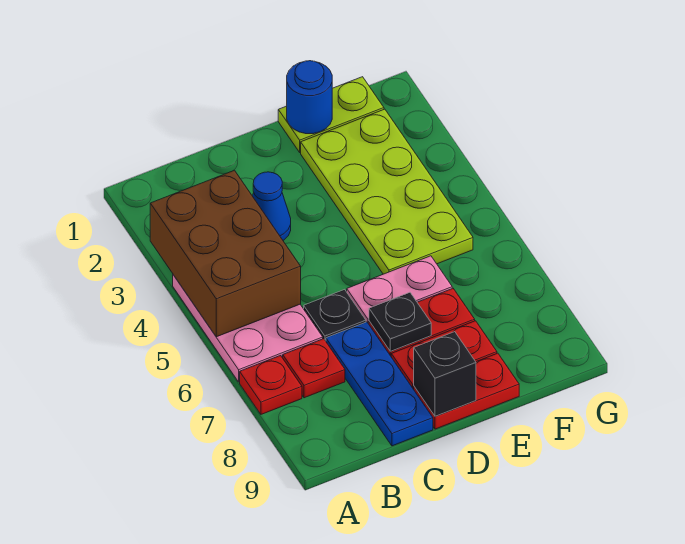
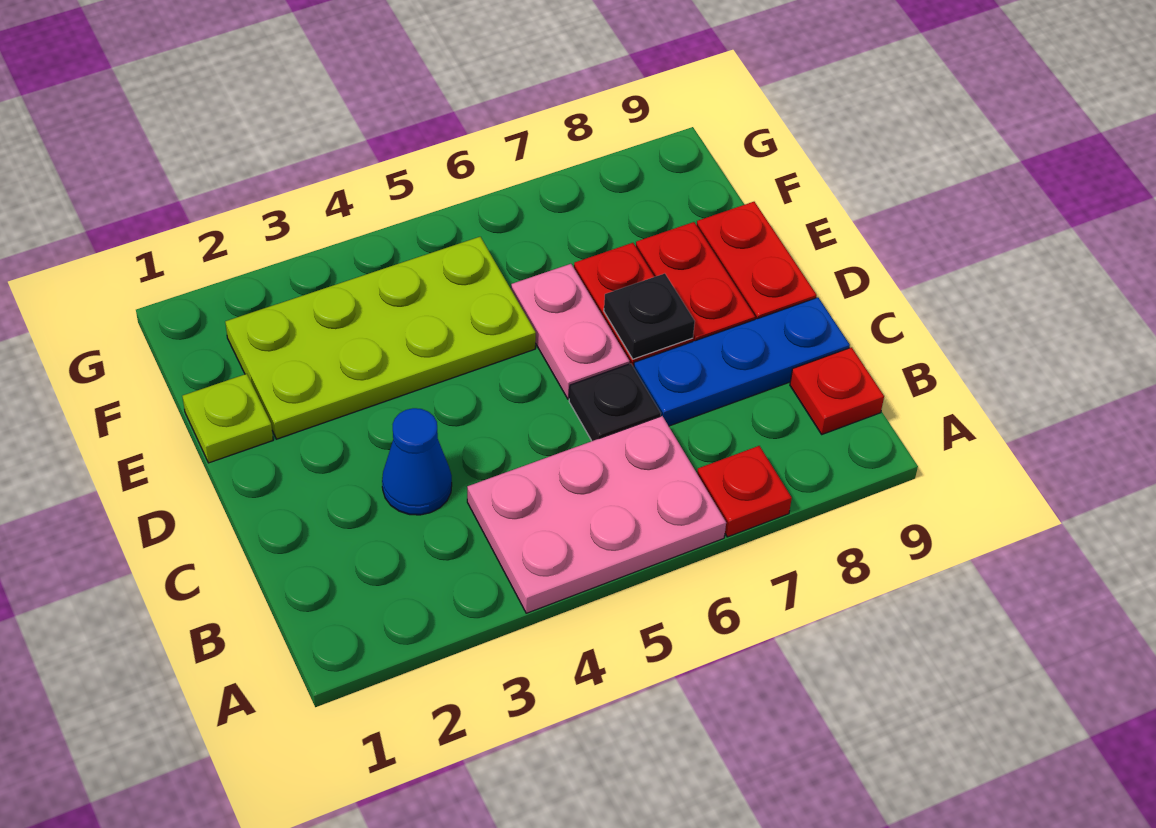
brown 2x3 brick [150,170,301,337] -> none
red 1x1 plate [283,339,345,398] -> red 1x1 plate moved to [790,347,884,434]
black 1x1 brick [414,332,476,416] -> none
lime 1x2 plate [278,77,384,152] -> lime 1x1 plate [182,374,273,463]
blue 1x1 round brick [287,61,332,134] -> none

